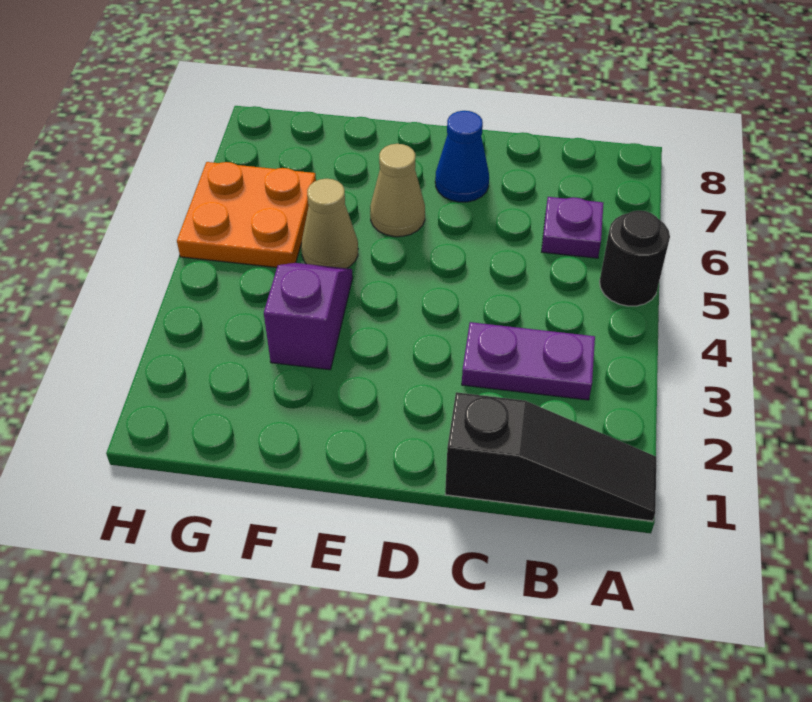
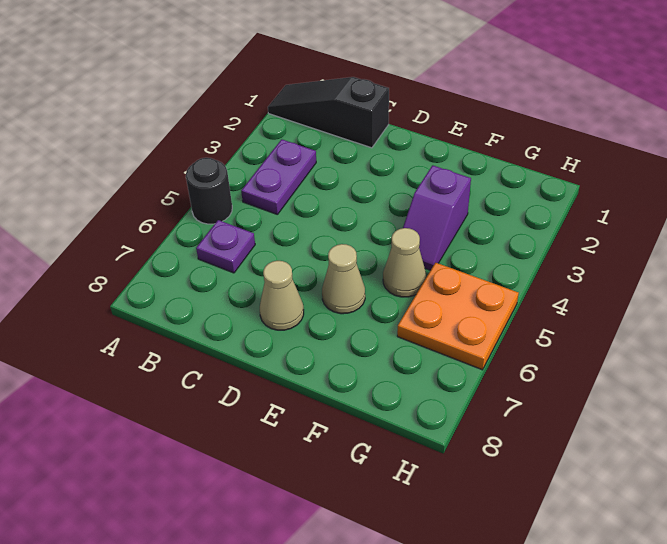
purple 1x2 plate [462,322,595,400] -> purple 1x2 plate turned to [241,139,316,215]
blue 1x1 cone [435,111,489,202] -> tan 1x1 cone [260,260,304,330]

